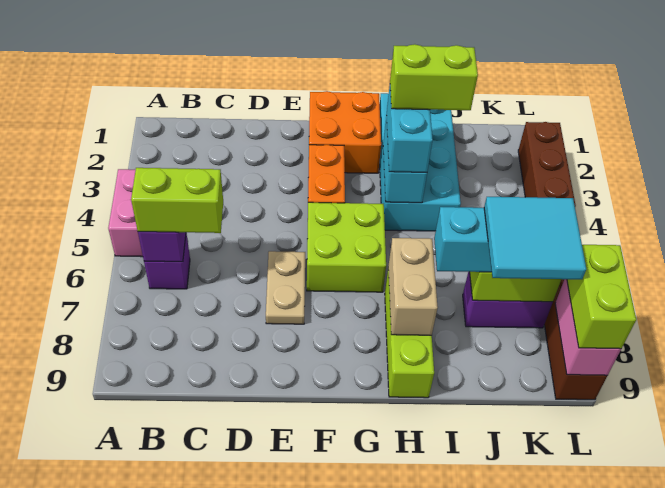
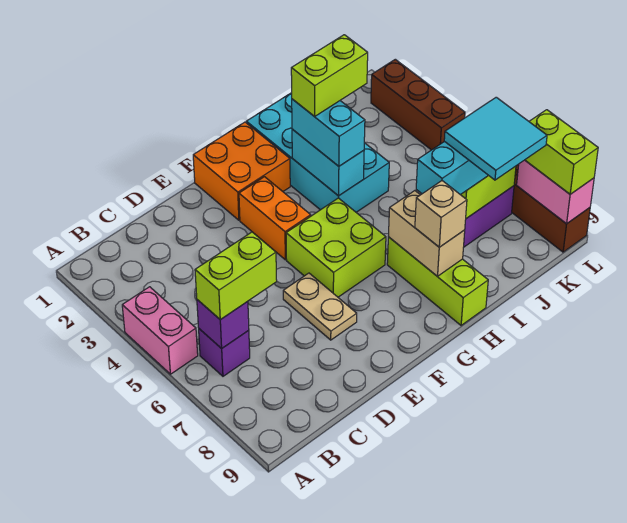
none -> tan 1x1 brick [415,181,467,247]

